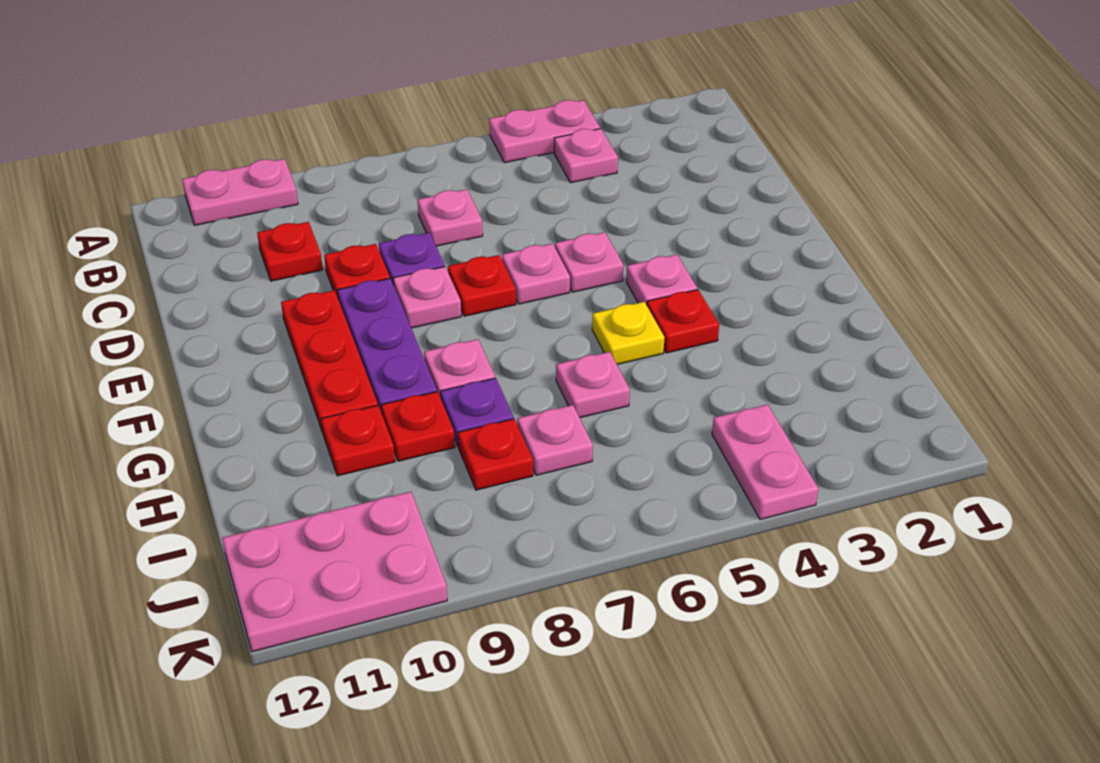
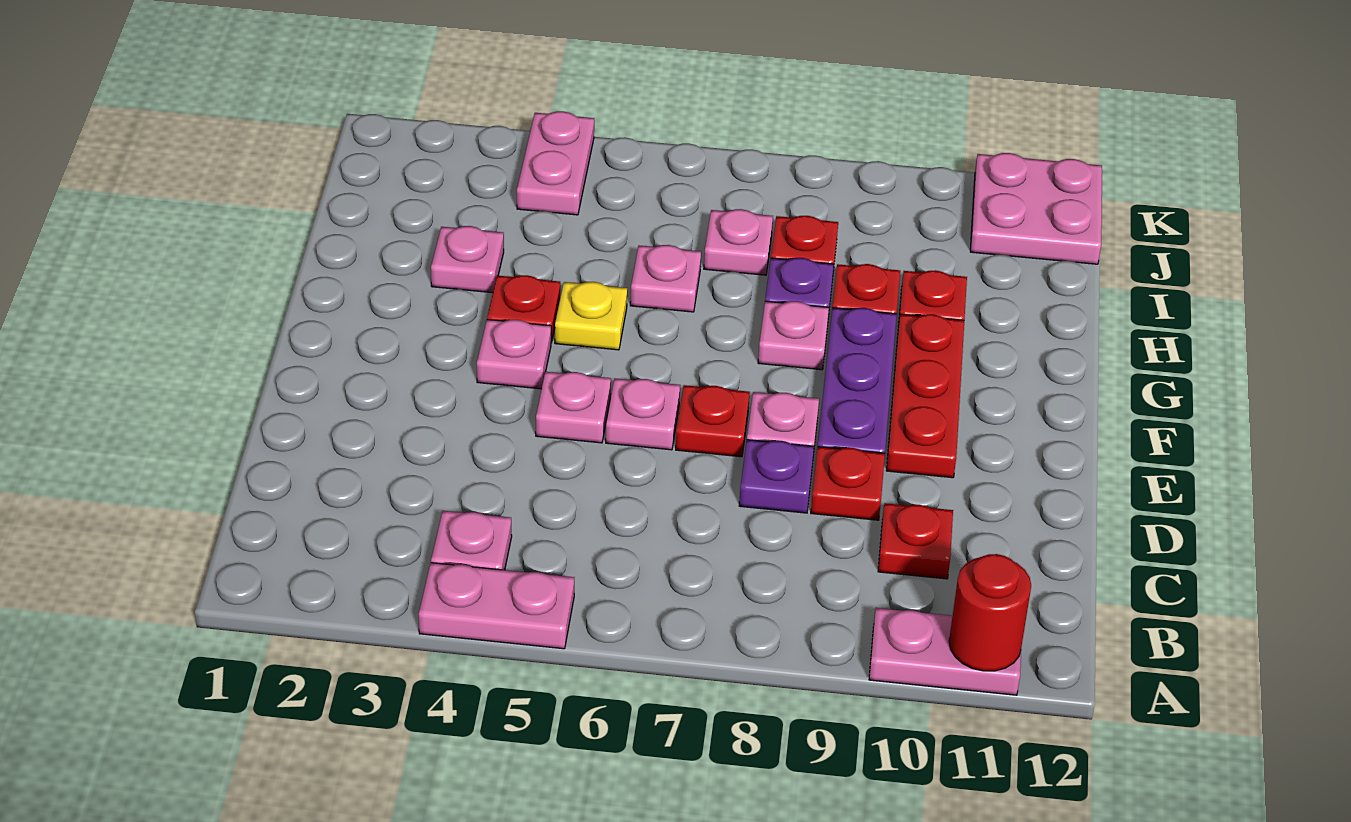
none -> red 1x1 round brick [949,554,1031,671]
pink 1x1 plate [418,189,483,246] -> pink 1x1 plate moved to [431,226,504,293]
pink 2x3 plate [222,492,447,652] -> pink 2x2 plate [970,153,1102,264]

